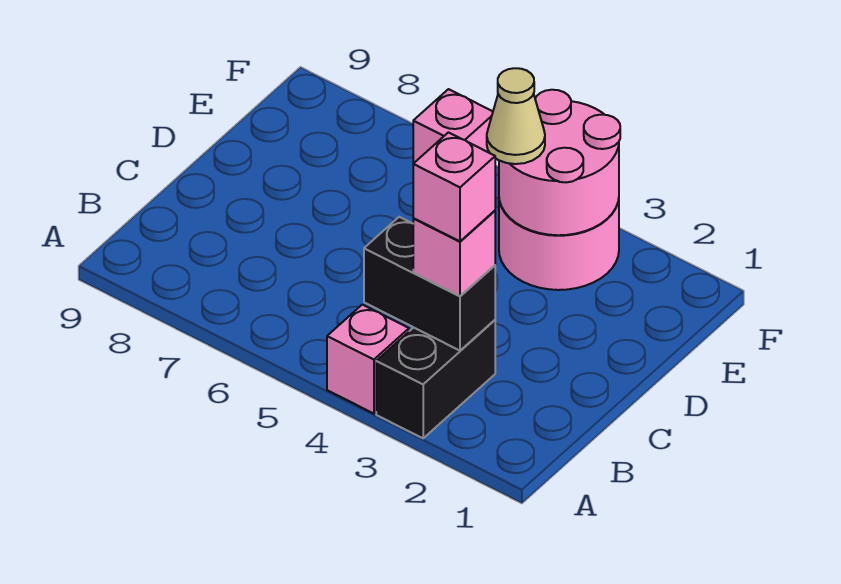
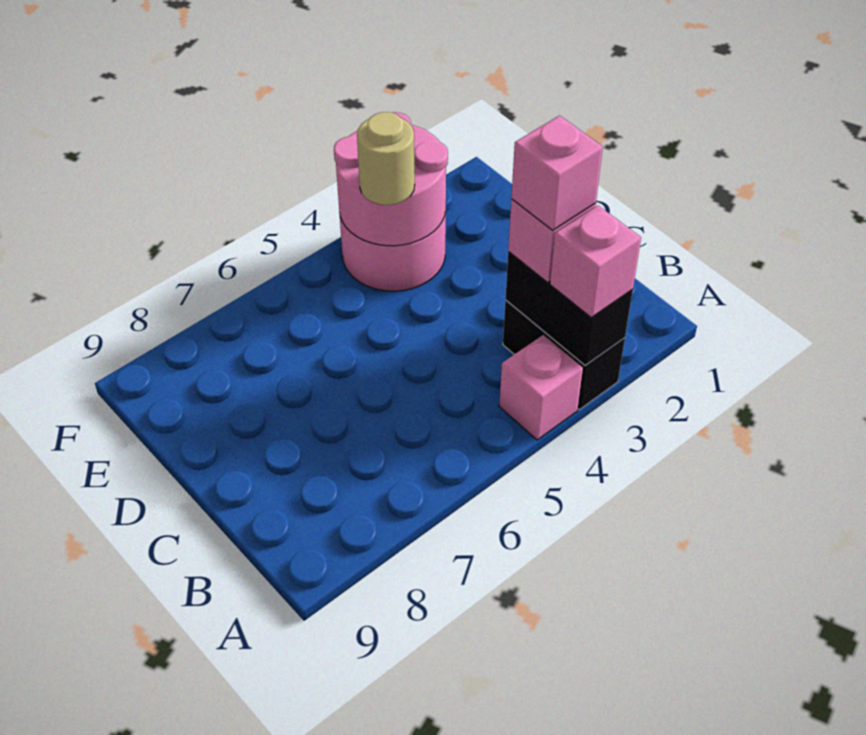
black 1x2 brick [364,217,495,351] -> black 1x2 brick turned to [505,252,633,365]
tan 1x1 cone [487,68,545,164] -> tan 1x1 round brick [357,112,415,205]
pink 1x1 brick [413,89,493,164] -> pink 1x1 brick moved to [550,205,641,317]

